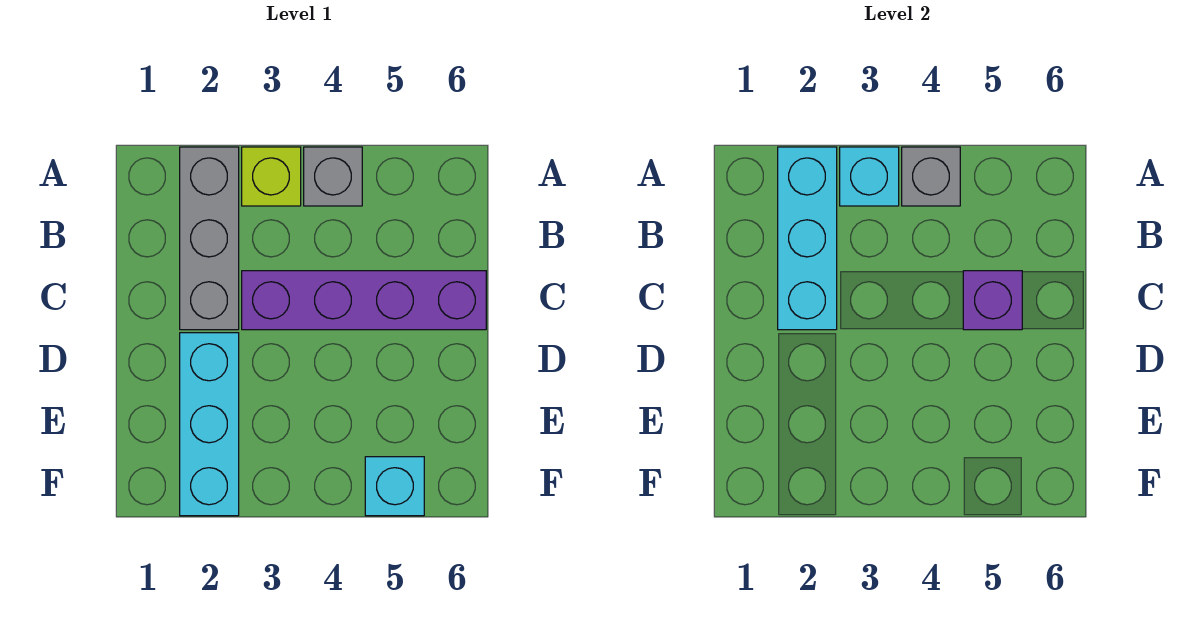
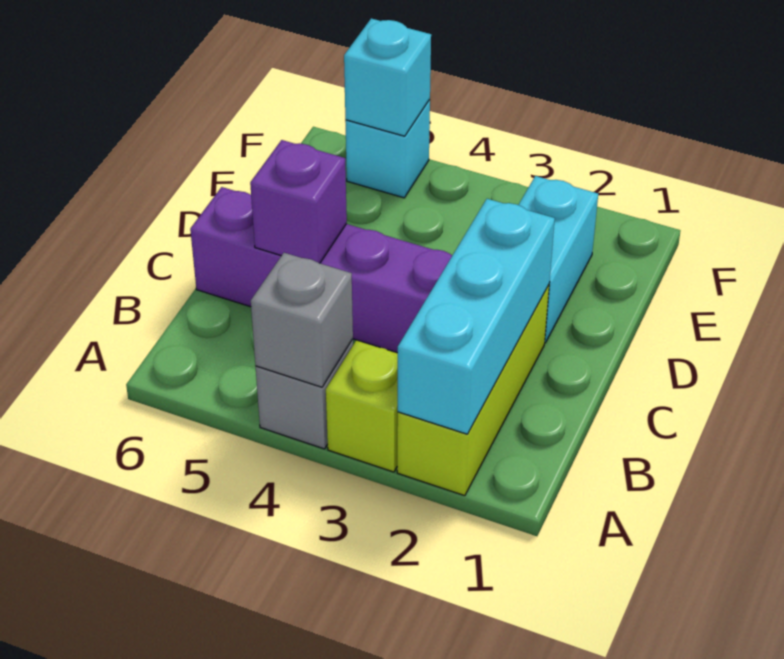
grey 1x3 brick [180,147,239,330] -> lime 1x3 brick [397,285,549,496]
cyan 1x1 brick [840,147,899,206] -> cyan 1x1 brick moved to [344,18,431,136]
cyan 1x3 brick [180,333,239,516] -> cyan 1x2 brick [519,176,598,343]

